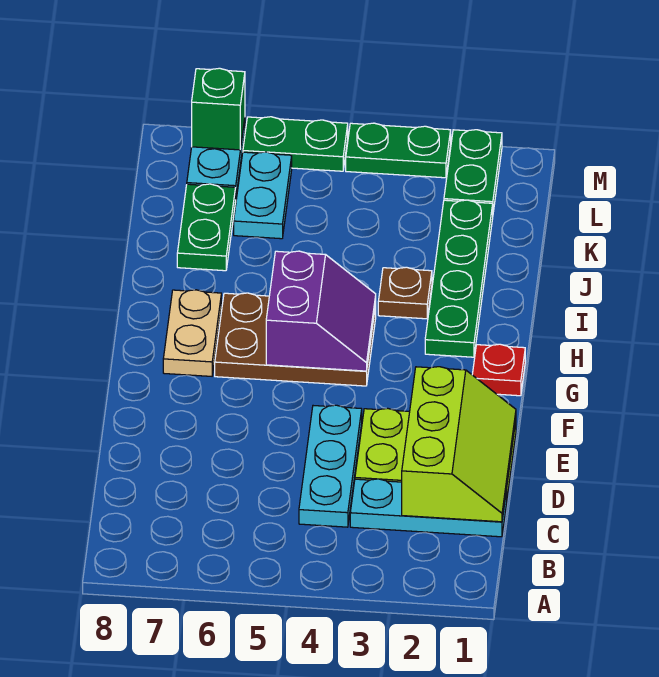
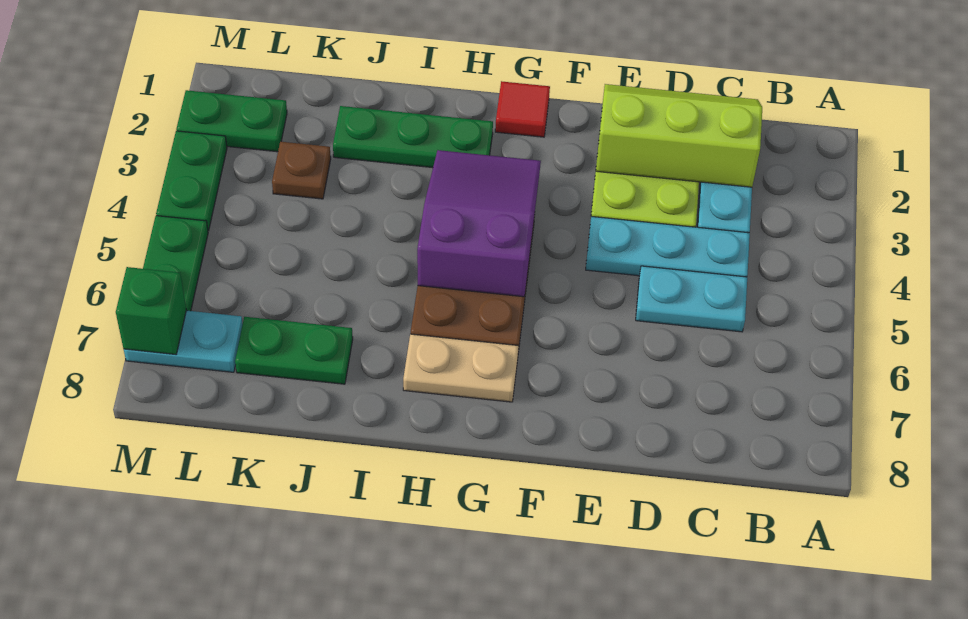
red 1x1 plate [472,344,525,396] -> red 1x1 tile [495,81,550,137]
purple 2x2 slope [266,251,376,371] -> purple 2x3 slope [417,150,541,297]
green 1x4 plate [425,200,493,357] -> green 1x3 plate [333,106,493,168]
brown 1x1 plate [378,267,432,319] -> brown 1x1 plate moved to [272,142,331,199]
cyan 1x2 plate [234,152,292,239] -> cyan 1x2 plate moved to [636,266,747,332]

